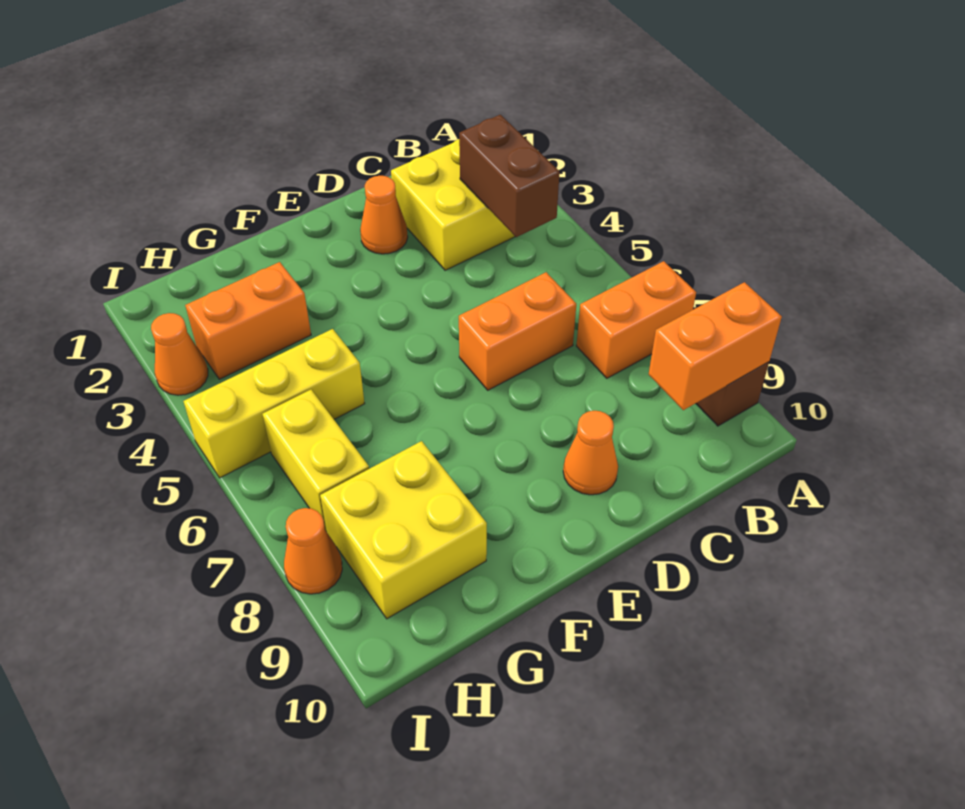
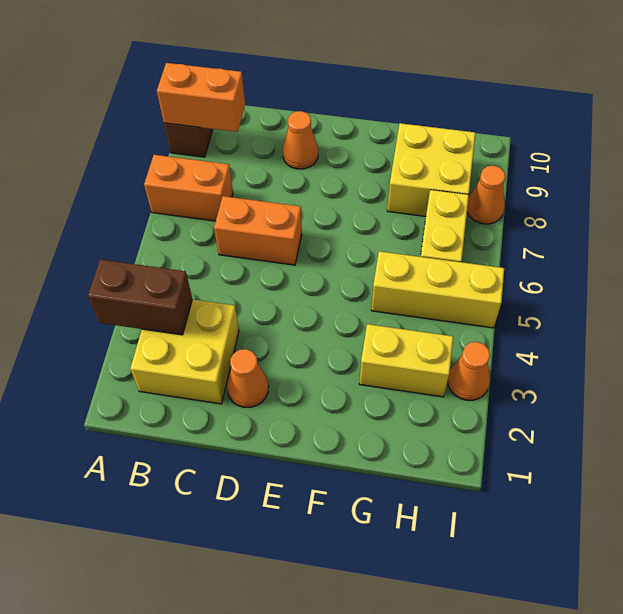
brown 1x2 brick [459,115,560,237] -> brown 1x2 brick turned to [88,259,192,335]
orange 1x2 brick [185,262,311,379] -> yellow 1x2 brick [359,324,453,397]

